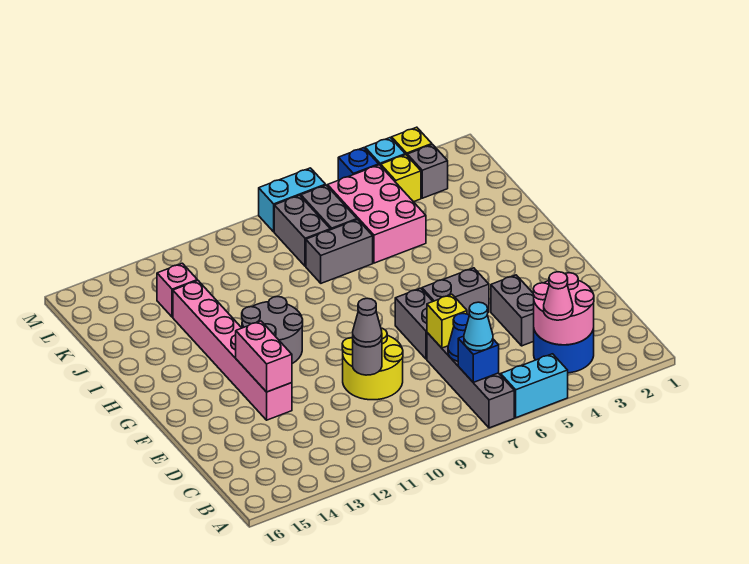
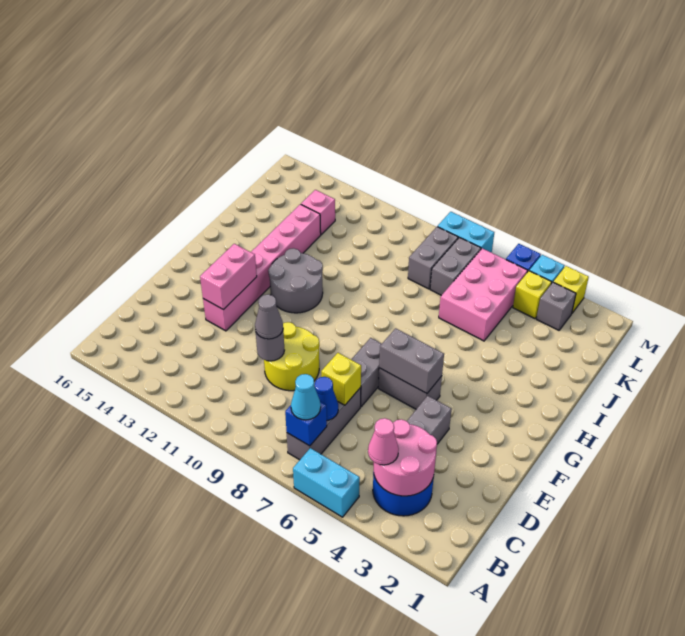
grey 1x4 brick [427,333,514,428] -> grey 1x3 brick [287,387,361,460]
grey 1x2 brick [306,220,373,283] -> grey 1x2 brick moved to [379,328,444,393]

